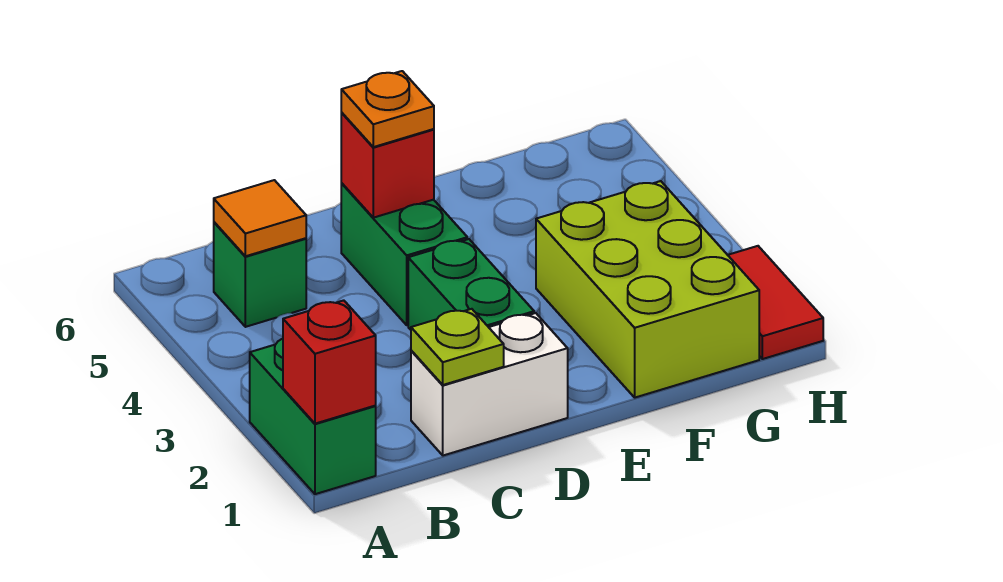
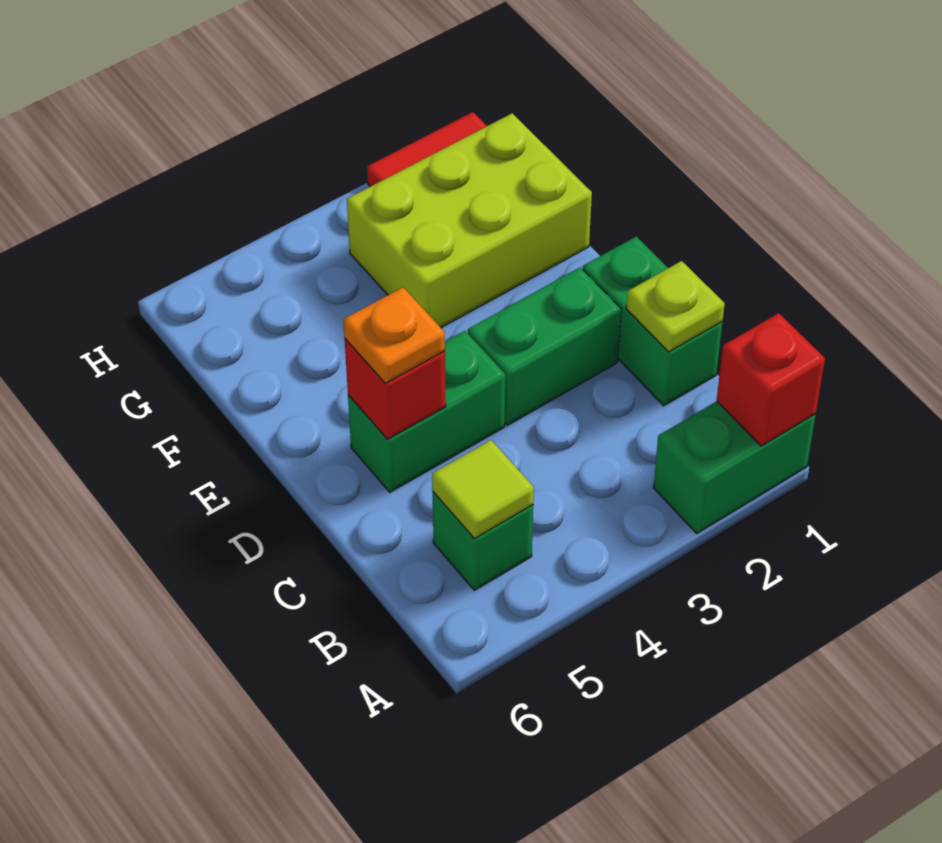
orange 1x1 tile [214,180,306,256] -> lime 1x1 tile [432,440,534,539]
white 1x2 brick [411,313,568,456] -> green 1x2 brick [583,236,722,406]

